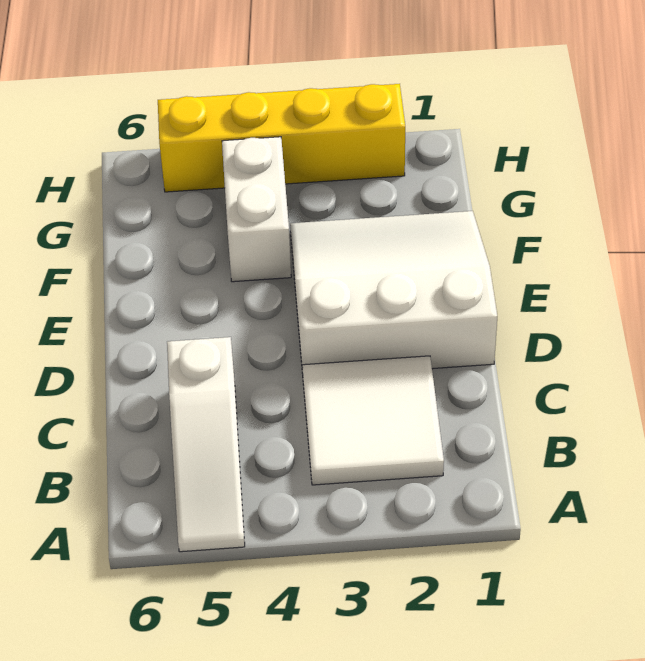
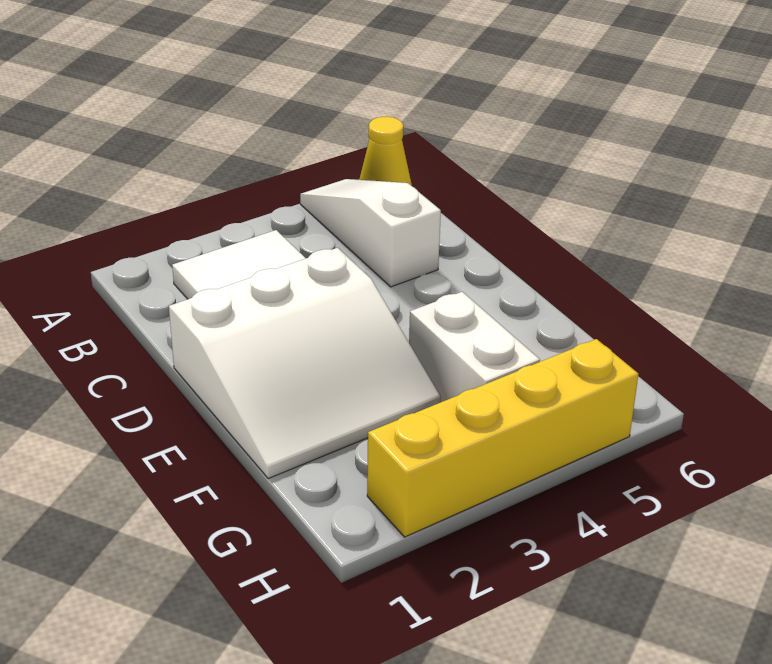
none -> yellow 1x1 cone [359,117,412,186]

